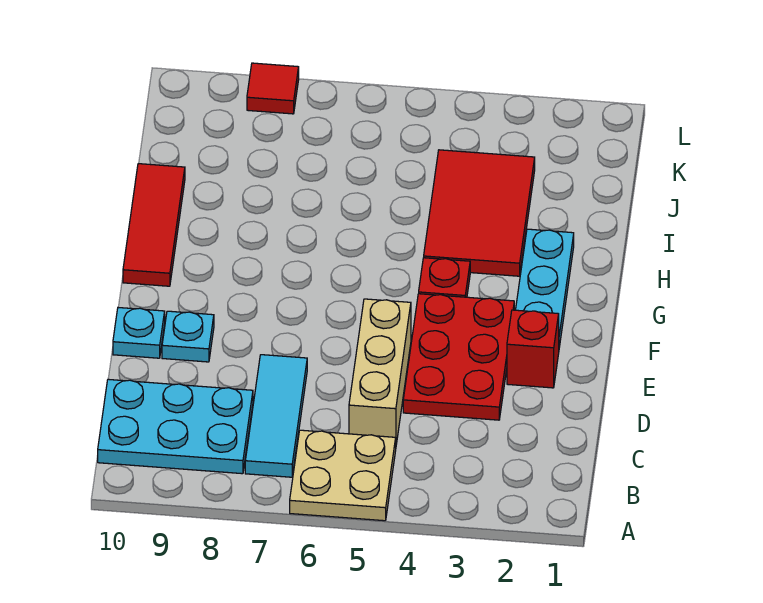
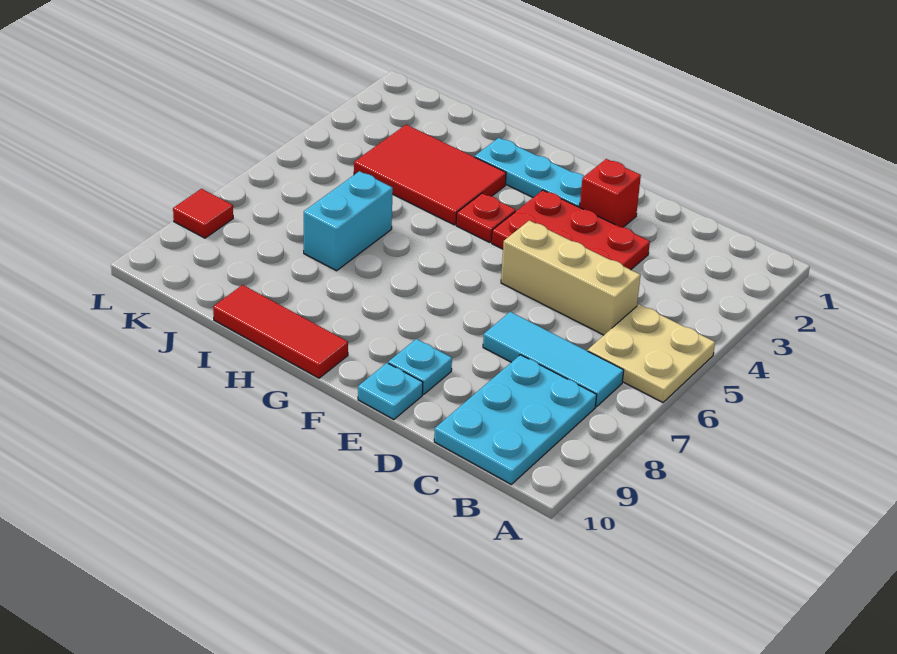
none -> cyan 1x2 brick [304,171,393,271]

